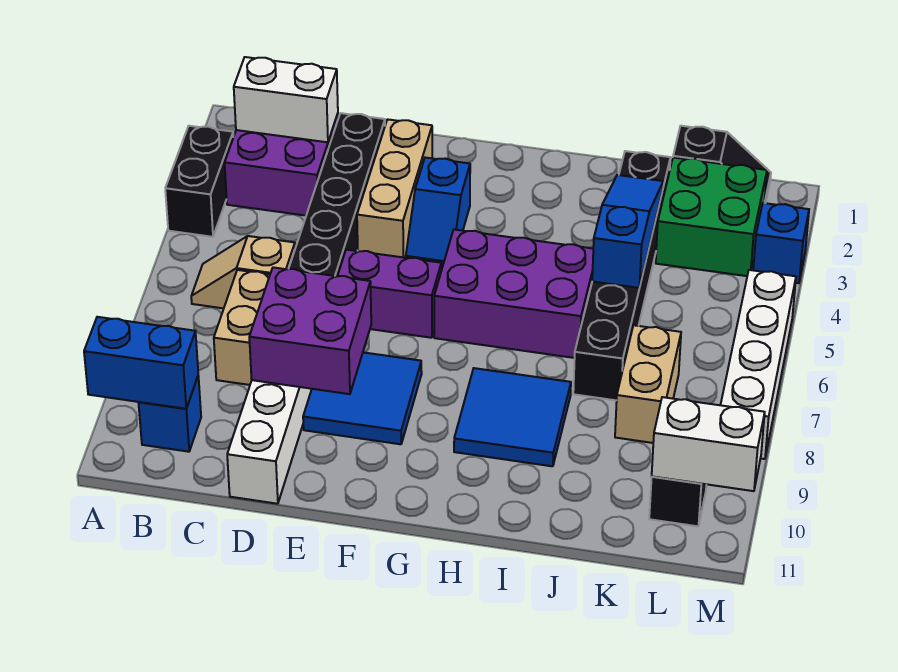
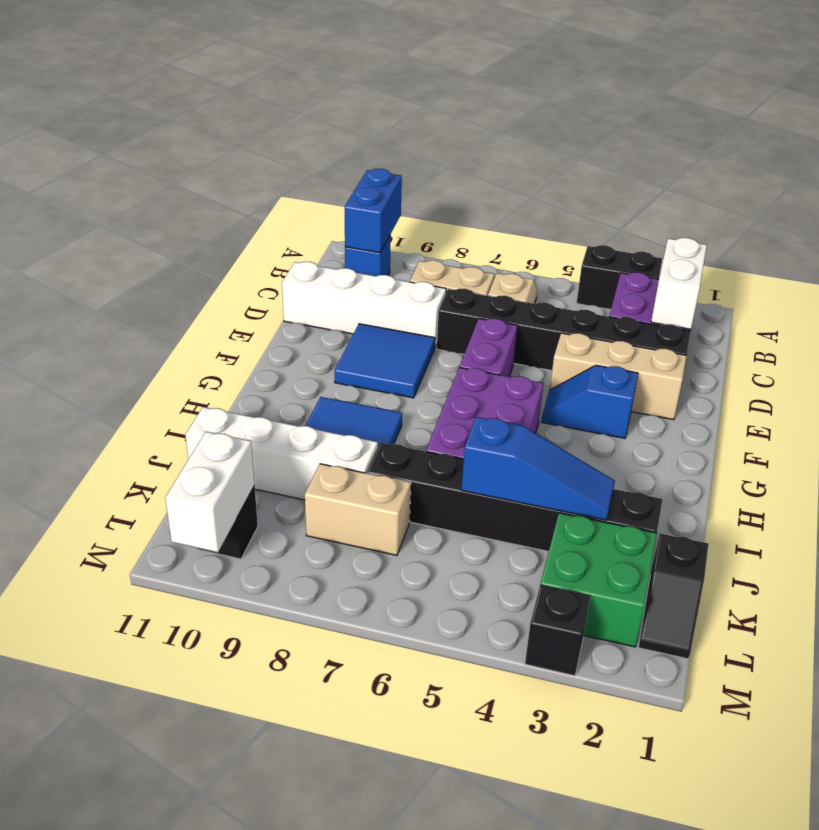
purple 2x2 brick [249,267,371,394] -> none
blue 1x1 brick [753,203,809,283] -> black 1x1 brick [525,585,591,676]
white 1x4 brick [721,270,796,459] -> white 1x4 brick moved to [185,407,378,500]

